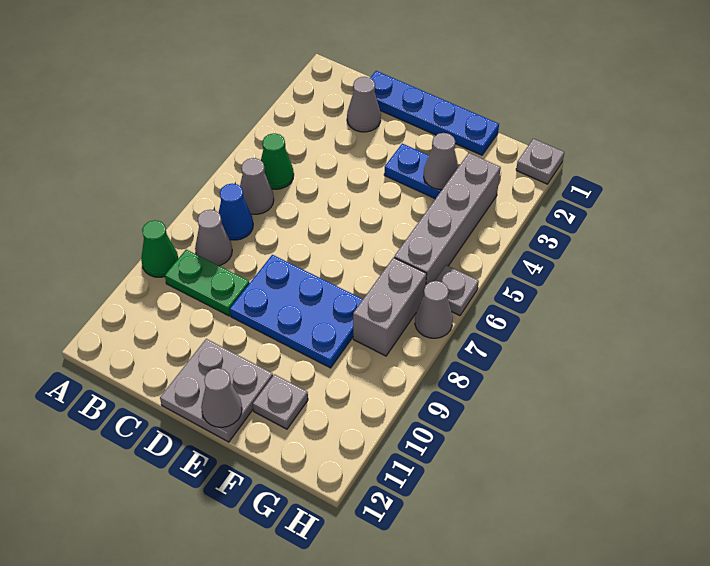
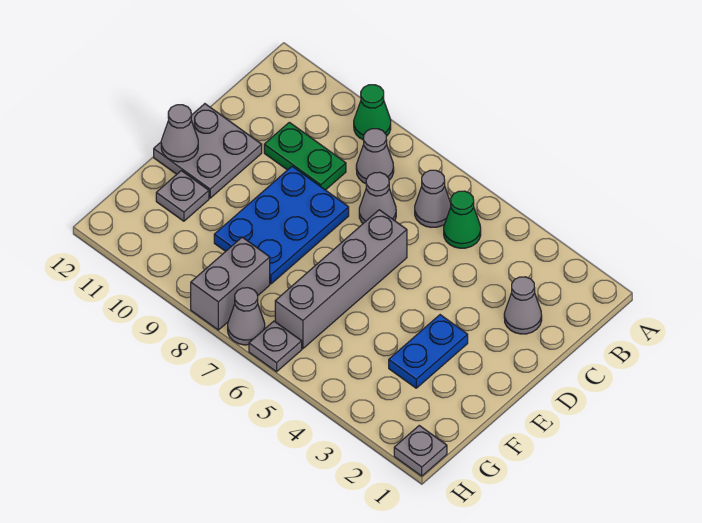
blue 1x1 cone [219,184,253,240] -> none
green 1x2 plate [165,250,249,316] -> green 1x2 plate turned to [264,122,346,190]
blue 1x4 plate [370,71,499,155] -> none
grey 1x1 cone [424,133,458,190] -> grey 1x1 cone moved to [359,172,396,223]
grey 1x4 brick [394,153,501,285] -> grey 1x4 brick turned to [275,210,407,349]
grey 1x2 brick [353,258,427,356] -> grey 1x2 brick turned to [191,237,270,330]

